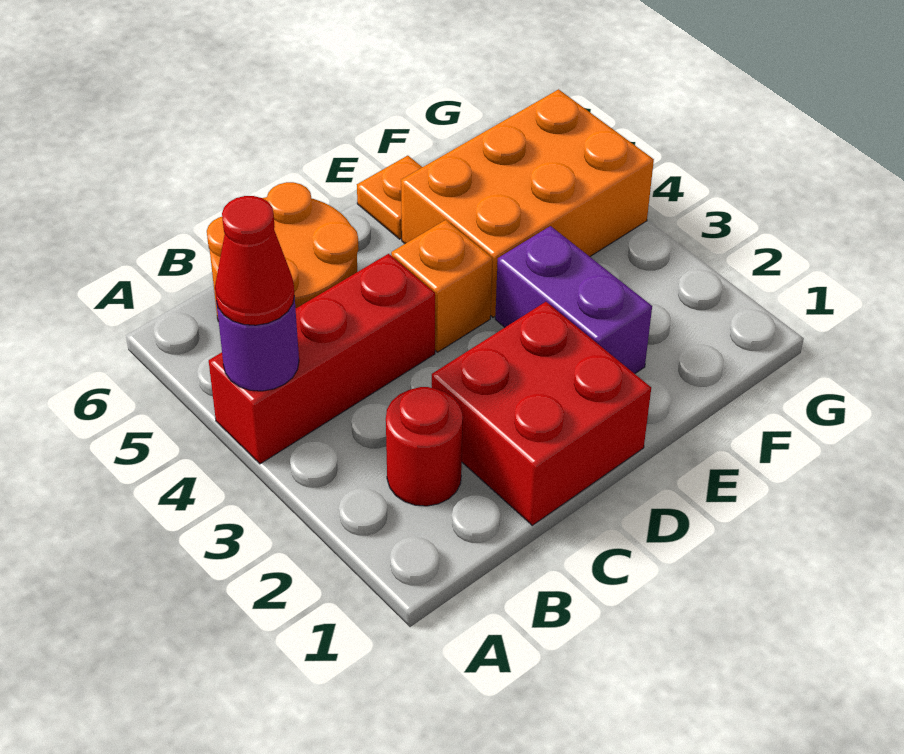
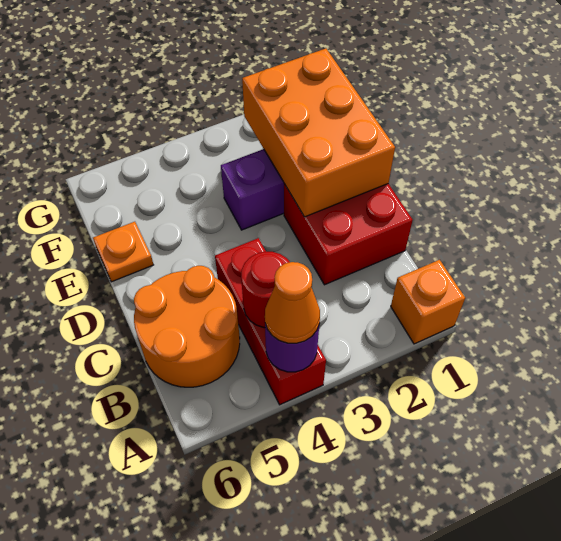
red 1x1 cone [215,196,294,325] -> orange 1x1 cone [265,262,320,343]
red 1x1 round brick [386,387,463,506] -> red 1x1 round brick moved to [241,252,290,328]
orange 1x1 brick [391,220,493,352] -> orange 1x1 brick moved to [391,260,465,344]
orange 2x3 brick [401,89,654,317] -> orange 2x3 brick moved to [242,49,395,217]

